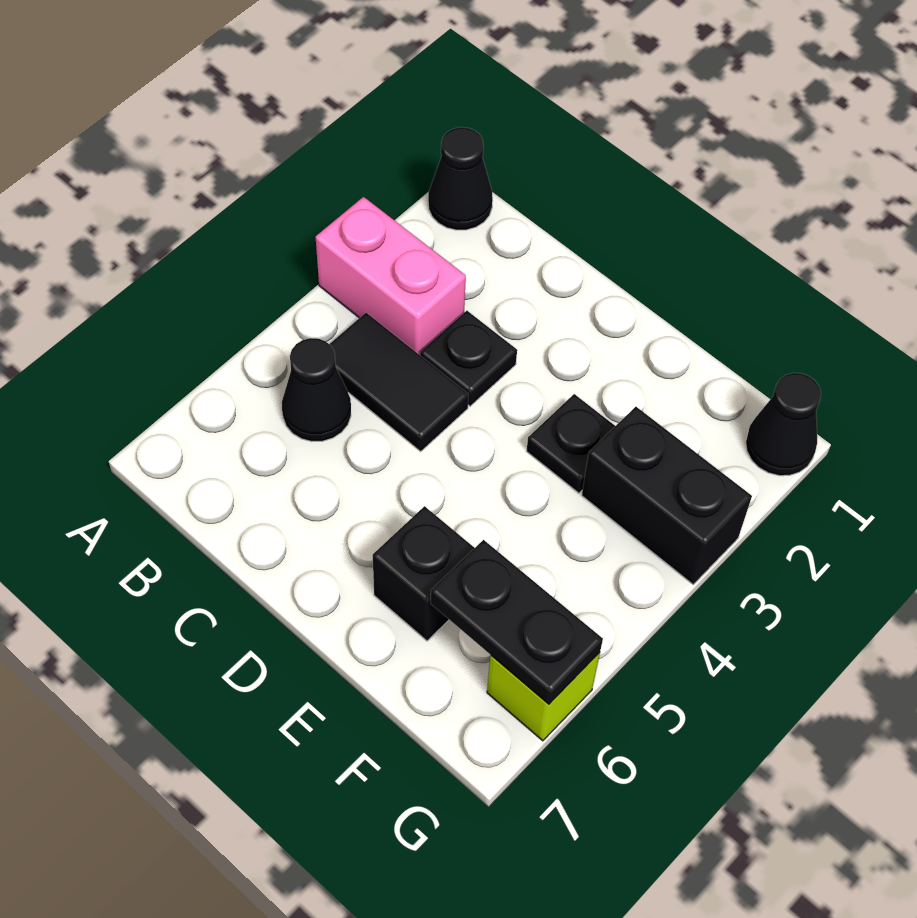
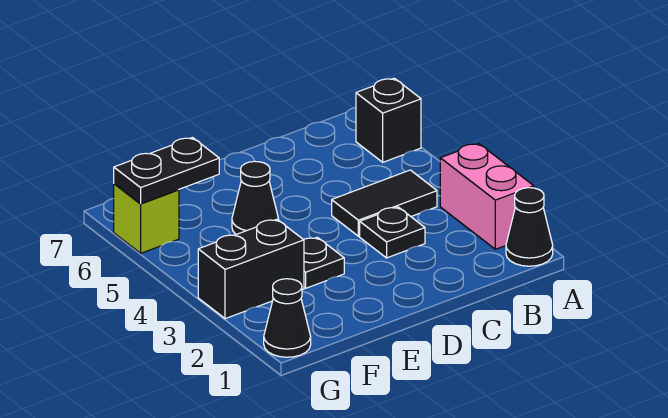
pink 1x2 brick [316,197,466,355] -> pink 1x2 brick turned to [440,143,534,249]
black 1x1 cone [282,338,351,441] -> black 1x1 cone moved to [232,161,279,234]
black 1x1 brick [373,506,474,641] -> black 1x1 brick moved to [356,78,421,162]

